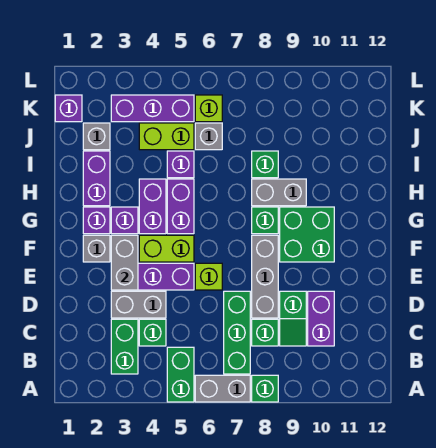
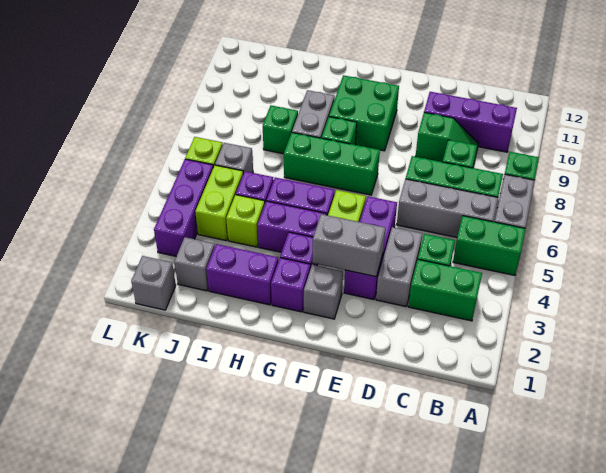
purple 1x2 brick [308,291,334,346] -> purple 1x3 brick [424,92,517,152]
grey 1x3 brick [252,235,278,318] -> grey 1x3 brick moved to [397,179,498,237]
lime 1x1 brick [195,263,222,290] -> lime 1x1 brick moved to [226,195,265,247]
none -> green 1x3 brick [284,133,380,195]
purple 1x1 brick [55,95,82,122] -> grey 1x1 brick [131,256,176,310]

